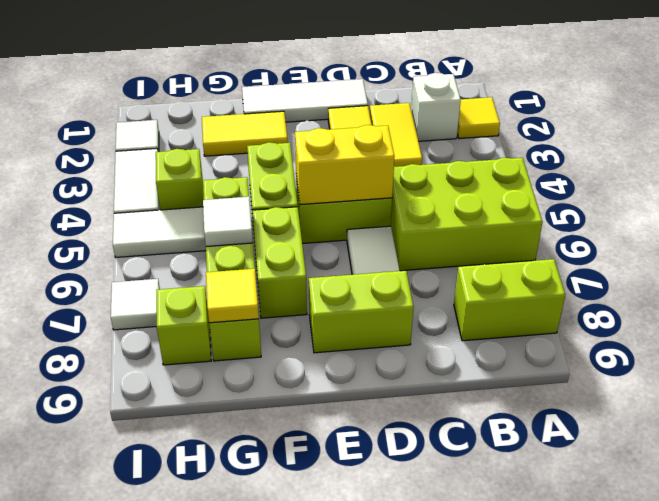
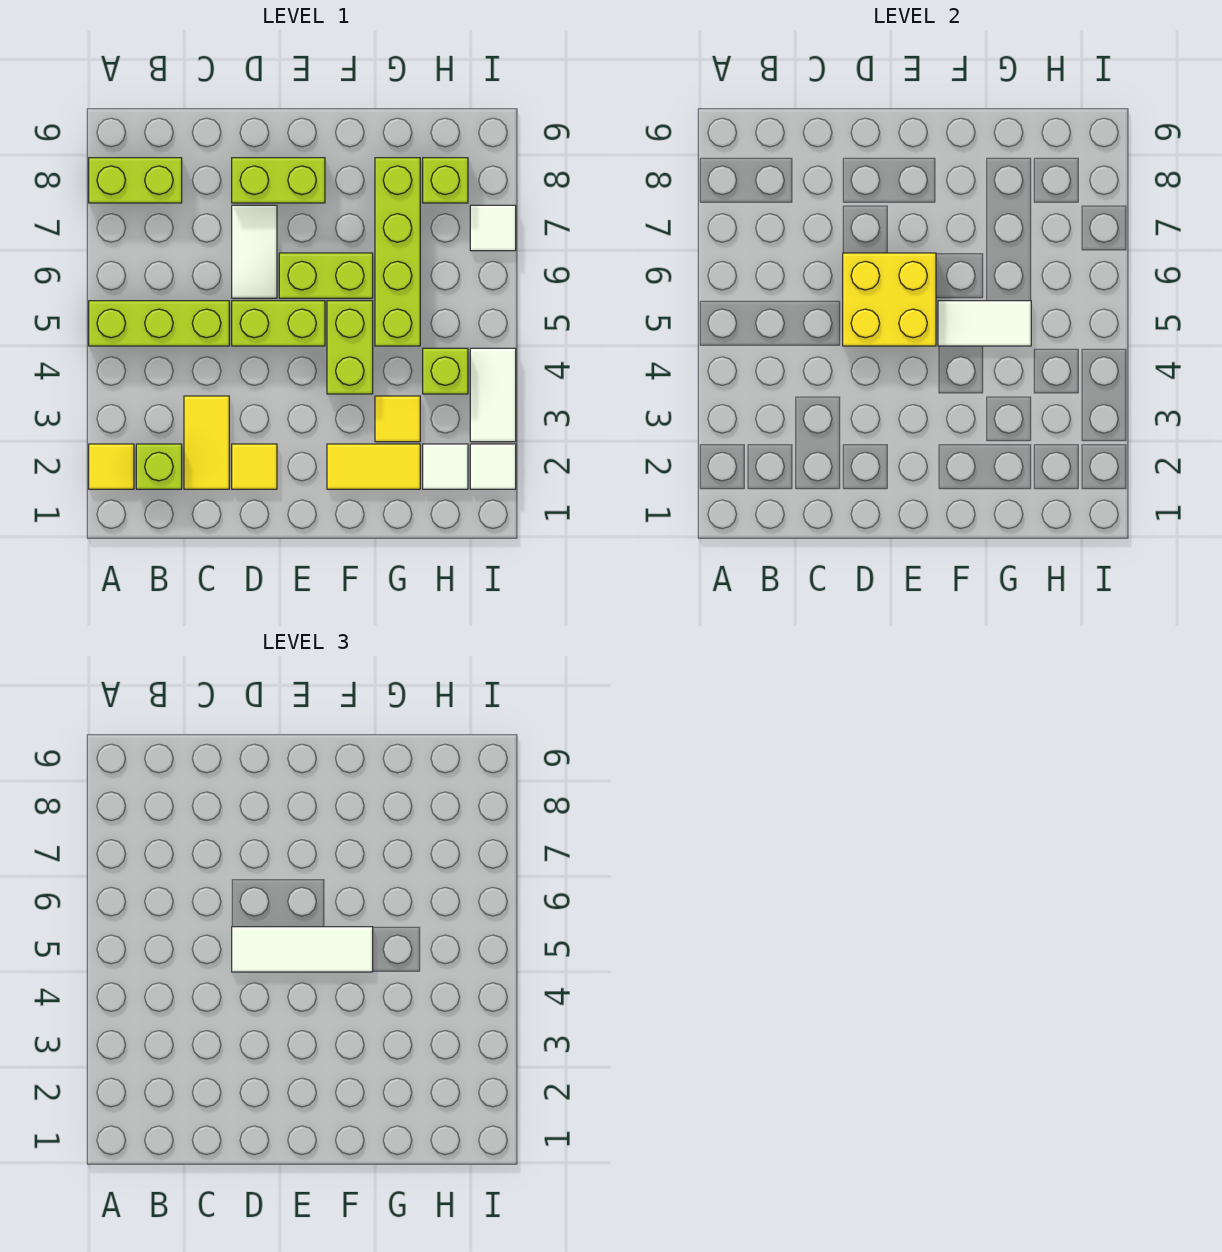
lime 2x3 brick [391,158,543,271] -> lime 1x3 brick [89,301,229,346]
white 1x1 brick [411,73,461,141] -> lime 1x1 brick [136,444,182,489]
white 1x3 tile [242,79,368,122] -> white 1x3 tile moved to [232,927,373,972]
yellow 1x2 brick [295,125,395,205] -> yellow 2x2 brick [843,253,936,346]
lime 1x2 brick [252,207,307,318] -> lime 1x2 brick turned to [279,253,373,298]
white 1x1 tile [203,197,253,247] -> white 1x1 tile moved to [423,444,468,489]
yellow 1x1 tile [206,269,259,323] -> yellow 1x1 tile moved to [375,396,420,442]
white 1x2 tile [113,207,206,257] -> white 1x2 tile moved to [938,301,1031,346]

